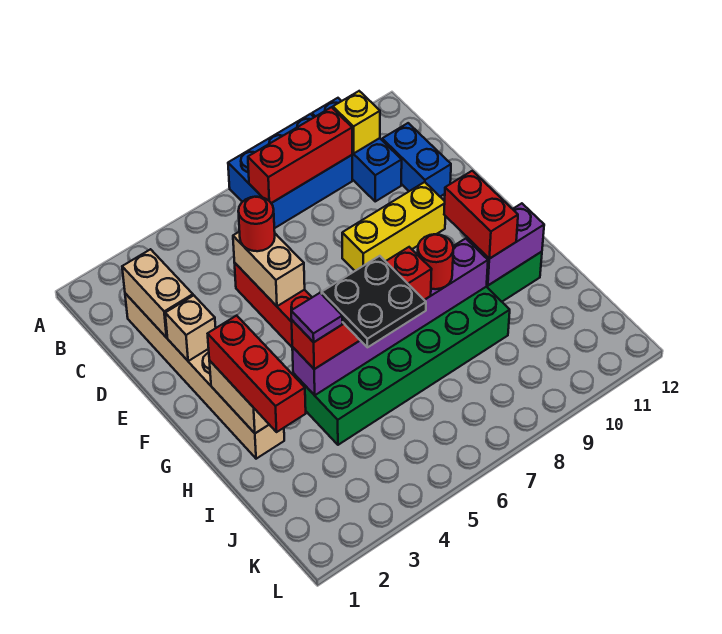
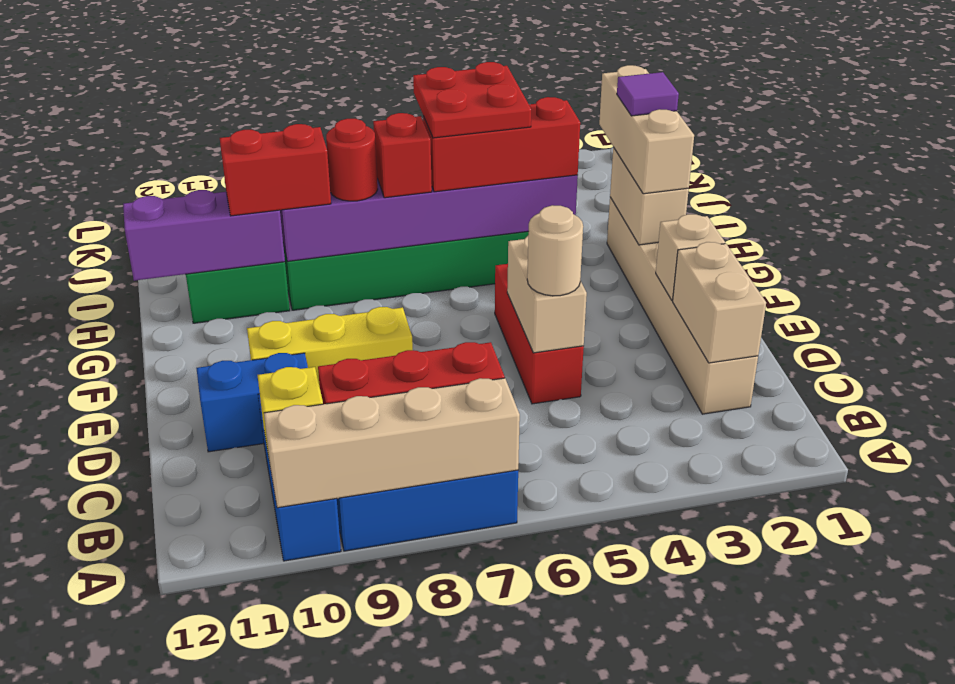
none -> tan 1x4 brick [264,378,520,508]
blue 1x2 brick [382,123,451,196] -> blue 1x2 brick turned to [196,353,308,452]
red 1x1 round brick [238,197,275,251] -> tan 1x1 round brick [527,205,583,296]
red 1x3 brick [208,315,306,432] -> tan 1x3 brick [599,65,694,194]
red 1x2 brick [444,171,518,259] -> red 1x2 brick turned to [220,124,331,216]
purple 1x1 tile [291,293,342,342] -> purple 1x1 tile moved to [617,72,679,116]
black 2x2 plate [322,256,426,347] -> red 2x2 plate [413,62,531,138]
purple 1x2 brick [467,203,544,285] -> purple 1x3 brick [123,190,285,281]

